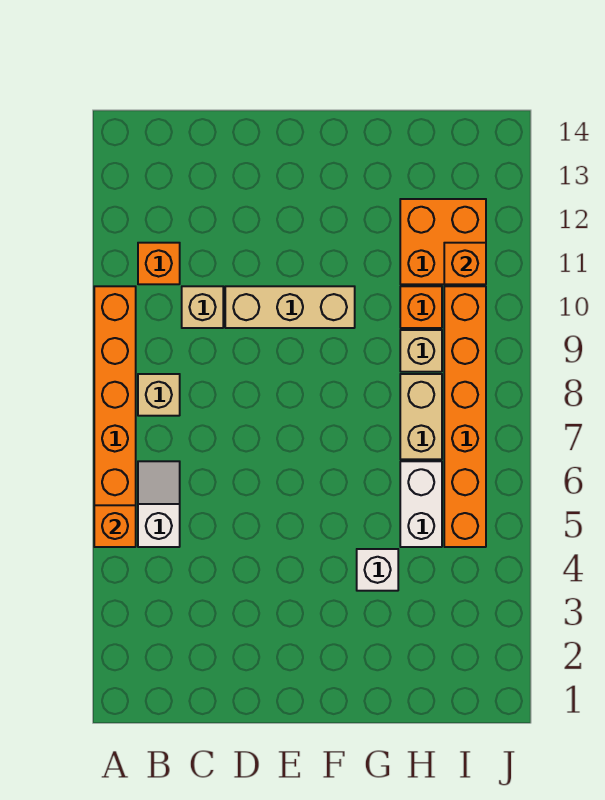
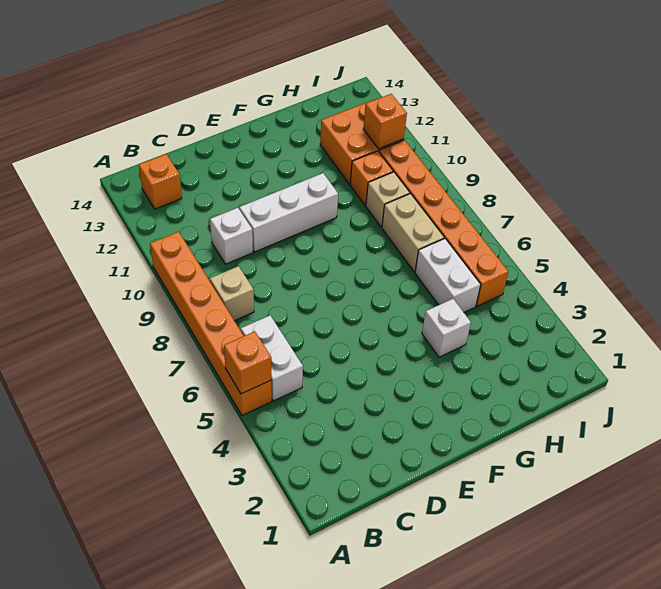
white 1x2 slope [138,461,180,547] -> white 1x2 brick [241,316,303,401]
orange 1x1 brick [138,243,180,284] -> orange 1x1 brick moved to [139,154,182,209]
tan 1x1 brick [182,286,223,328] -> white 1x1 brick [210,208,253,264]
tan 1x3 brick [225,286,355,328] -> white 1x3 brick [239,173,338,252]

